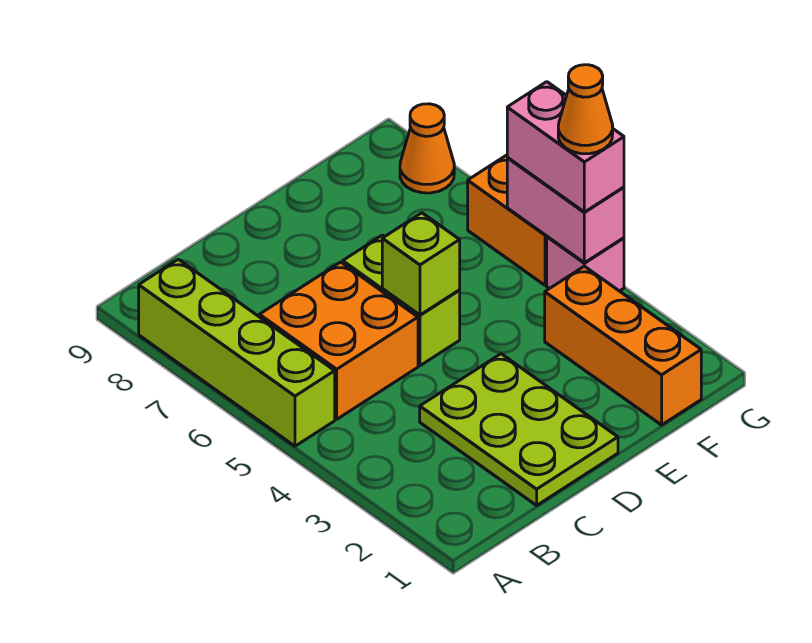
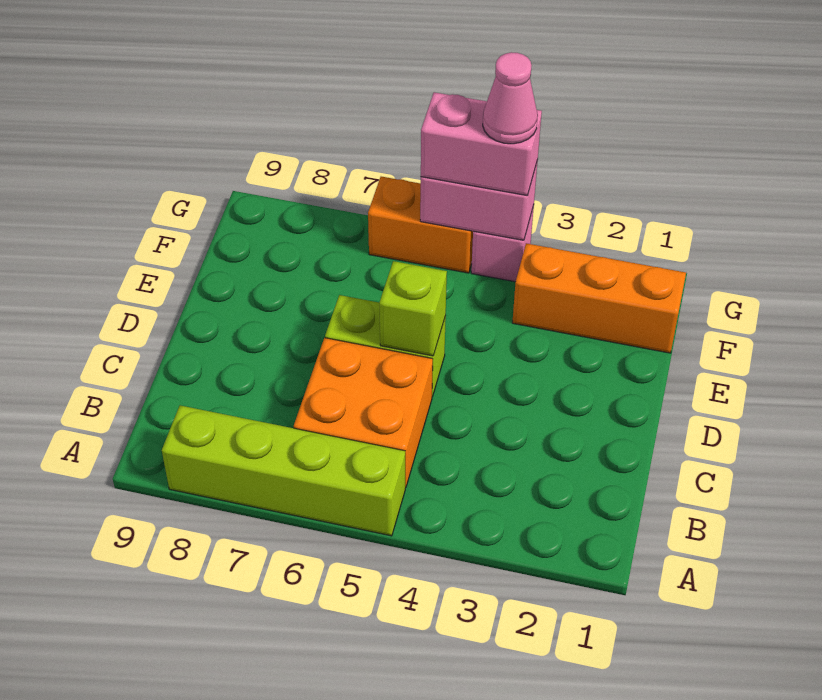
lime 2x3 plate [420,354,618,505] -> none
orange 1x1 cone [558,65,613,154] -> pink 1x1 cone [483,52,538,144]
orange 1x1 cone [400,104,454,193] -> none

